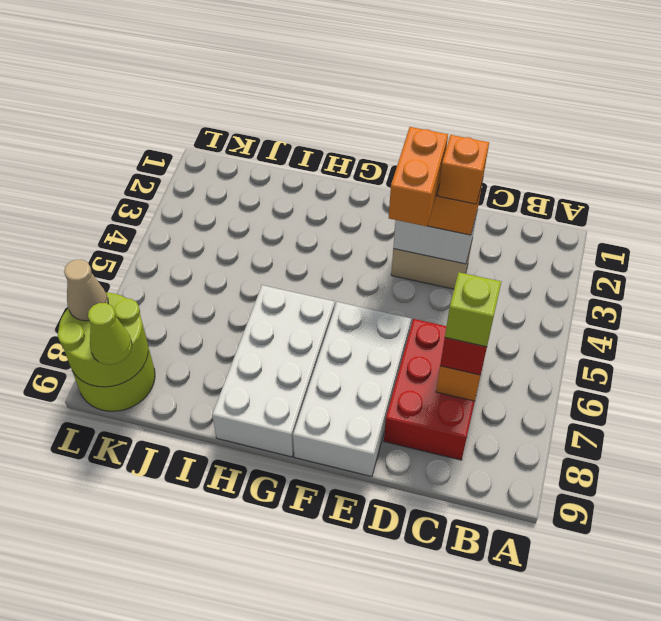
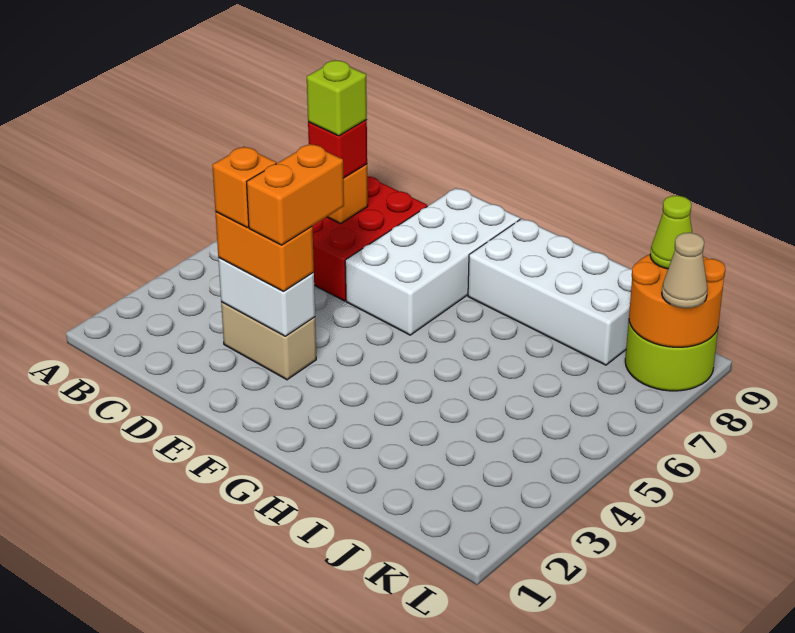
white 2x4 brick [212,285,335,457] -> white 2x4 brick turned to [468,219,632,365]
lime 2x2 round brick [58,293,148,387] -> orange 2x2 round brick [629,254,725,347]

